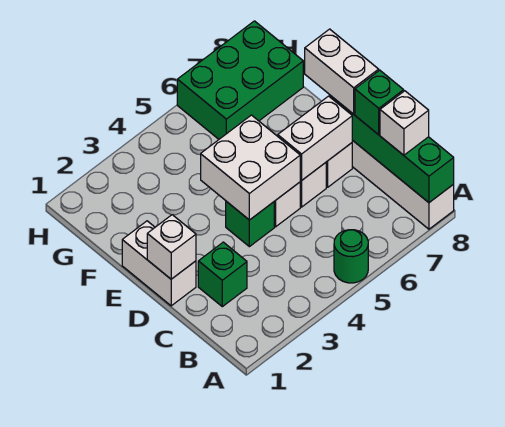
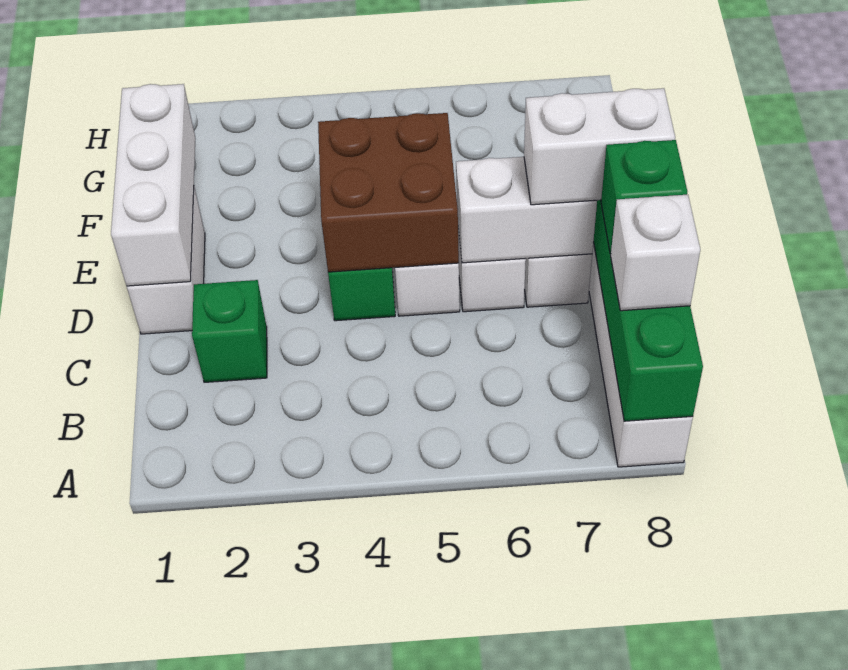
green 1x1 round brick [334,230,368,283] -> none
white 1x1 brick [147,215,196,279] -> white 1x3 brick [111,84,195,286]
white 2x2 brick [201,115,300,220] -> brown 2x2 brick [318,113,459,272]
white 1x2 brick [305,29,379,114] -> white 1x2 brick turned to [524,88,675,205]
green 2x3 brick [177,21,303,139] -> none

